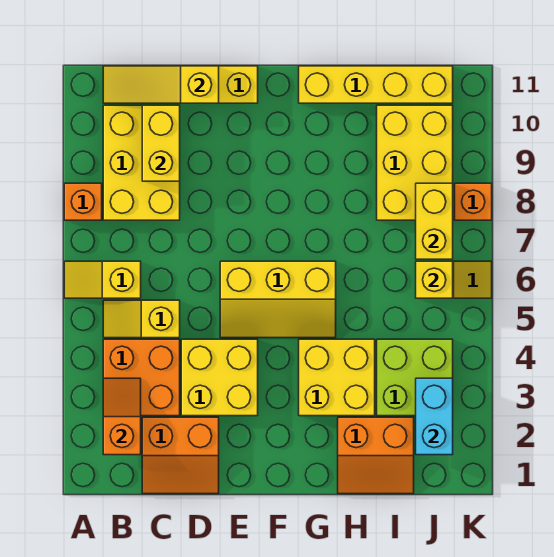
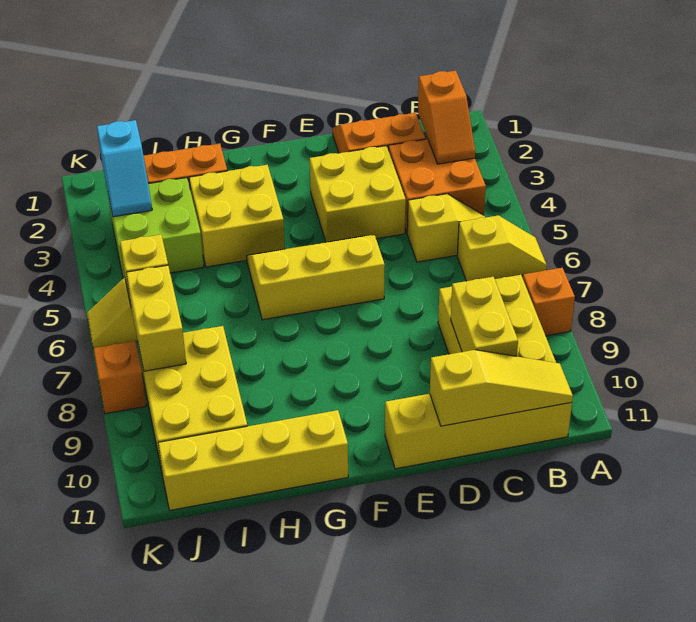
cyan 1x2 brick [416,378,453,455] -> cyan 1x2 slope [97,120,152,217]

